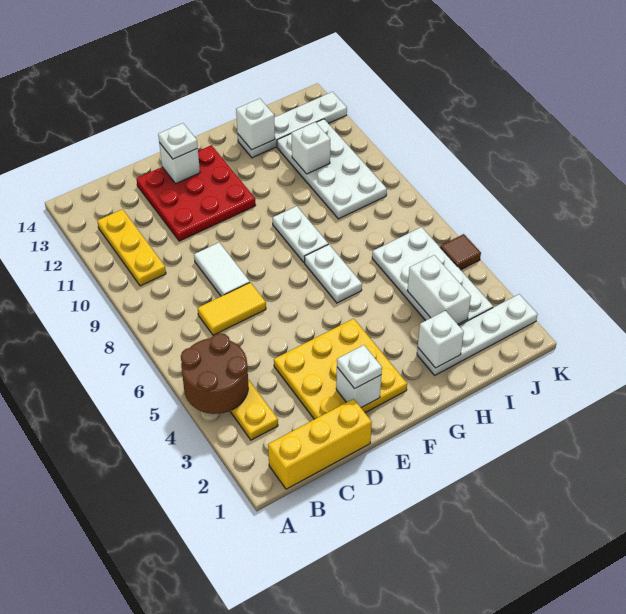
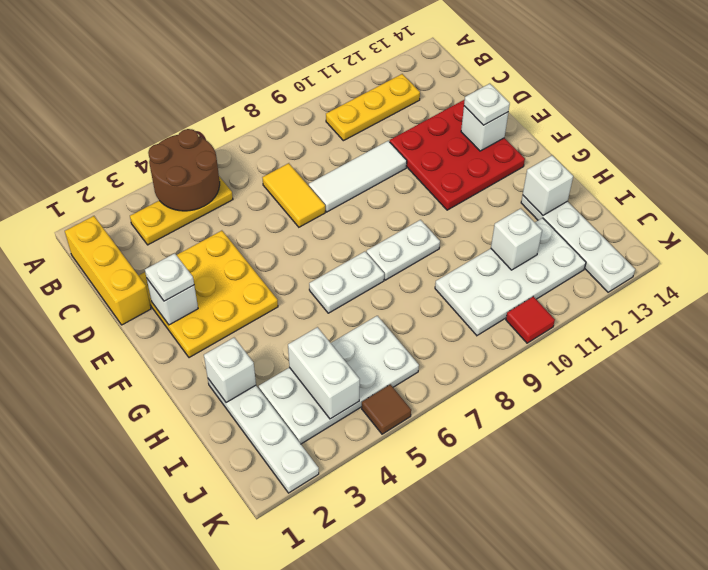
white 1x2 tile [194,243,250,296] -> white 1x3 tile [309,141,407,212]
white 1x2 brick [407,255,471,324] -> white 1x2 brick turned to [288,327,360,419]
none -> red 1x1 tile [506,297,555,343]

